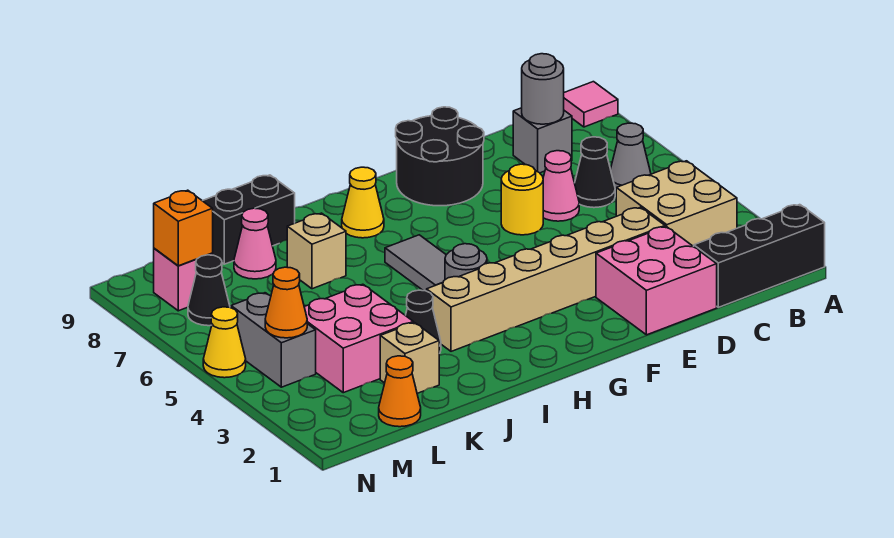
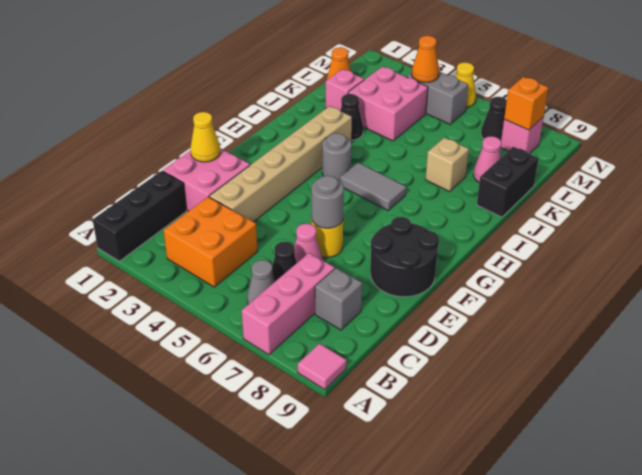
none -> pink 1x3 brick [242,253,335,355]
tan 2x2 brick [616,161,737,246] -> orange 2x2 brick [164,197,258,287]
grey 1x1 round brick [522,54,564,124] -> grey 1x1 round brick moved to [311,176,344,228]
yellow 1x1 cone [342,167,384,238] -> yellow 1x1 cone moved to [191,112,220,162]
tan 1x1 brick [380,323,439,393] -> pink 1x1 brick [326,69,364,110]

